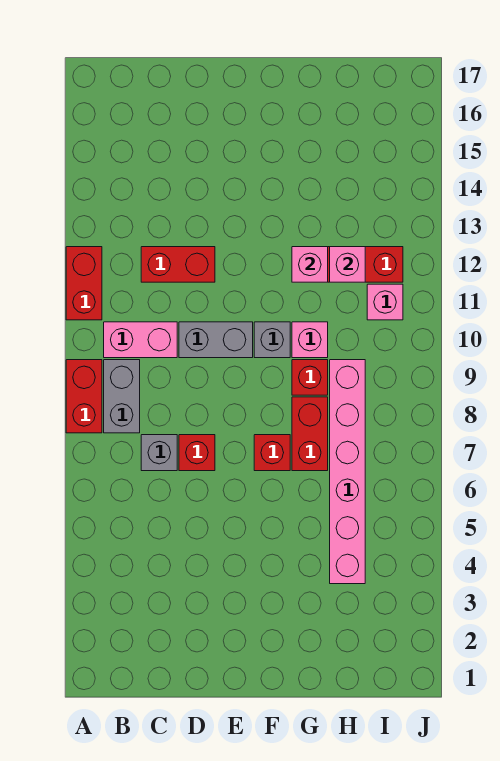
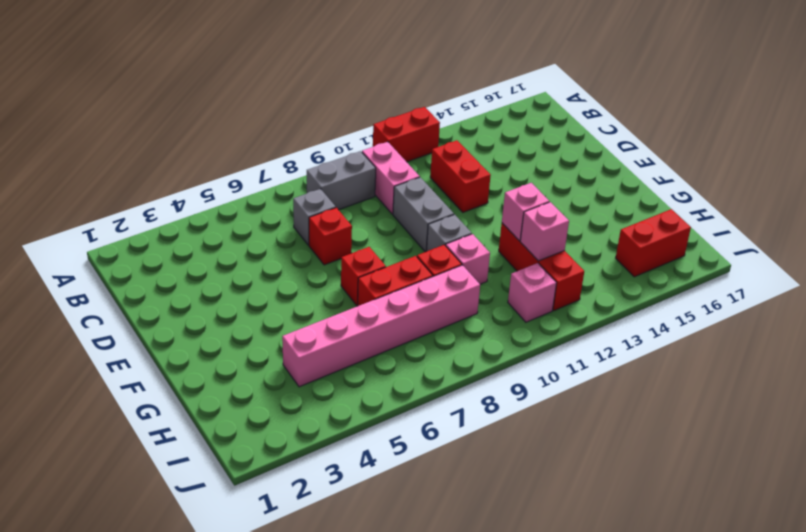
red 1x2 brick [66,360,102,433] -> red 1x2 brick moved to [616,209,691,277]

